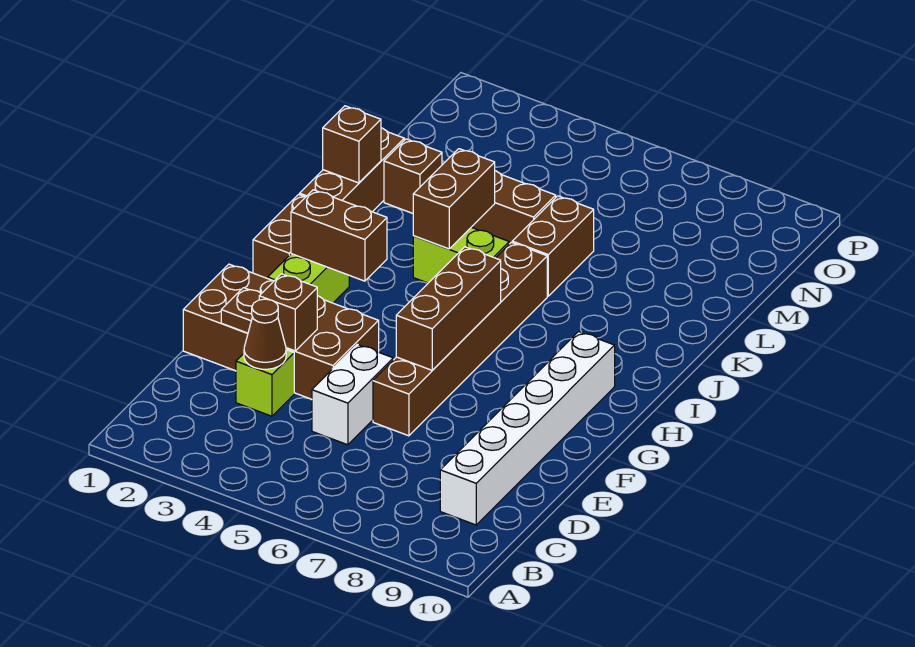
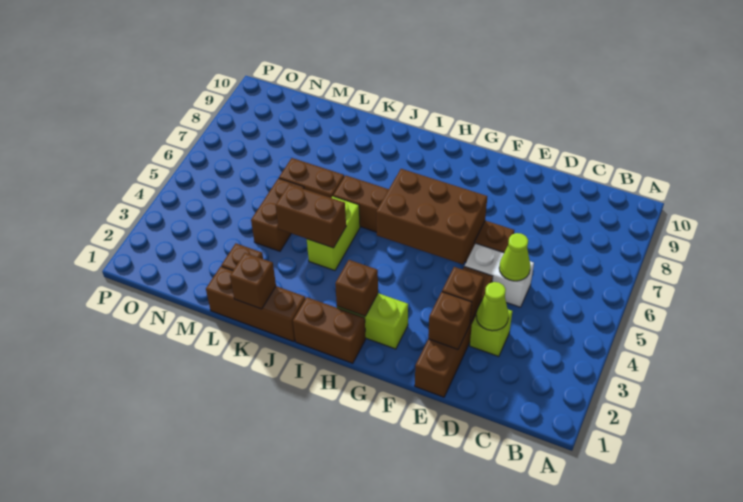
white 1x6 brick [440,332,615,525] -> none
brown 1x1 cone [244,299,286,369] -> lime 1x1 cone [476,282,509,331]
none -> lime 1x1 cone [499,233,531,281]
brown 2x4 brick [183,264,379,399] -> brown 1x4 brick [415,266,493,397]
brown 1x1 plate [221,288,261,333] -> brown 1x1 brick [428,292,472,349]
brown 1x3 brick [396,247,501,370] -> brown 2x3 brick [376,169,487,264]
brown 1x2 brick [291,190,387,281] -> brown 1x1 brick [335,260,378,316]

